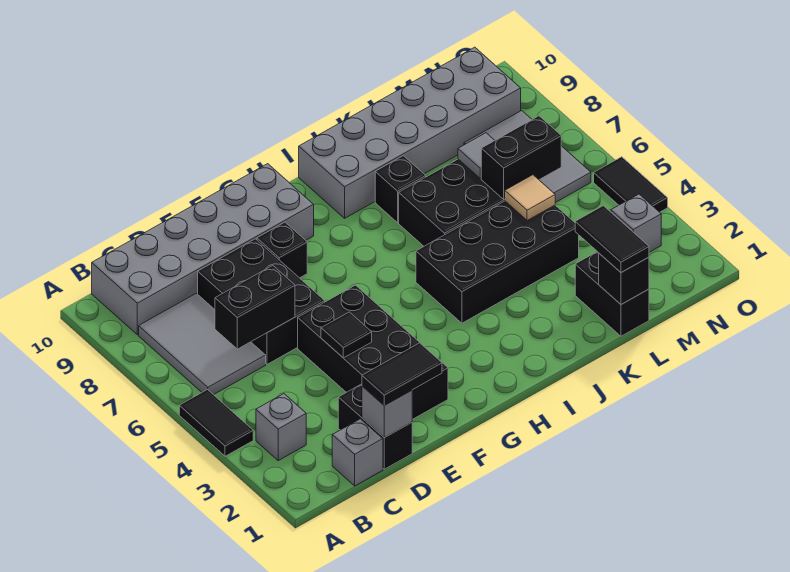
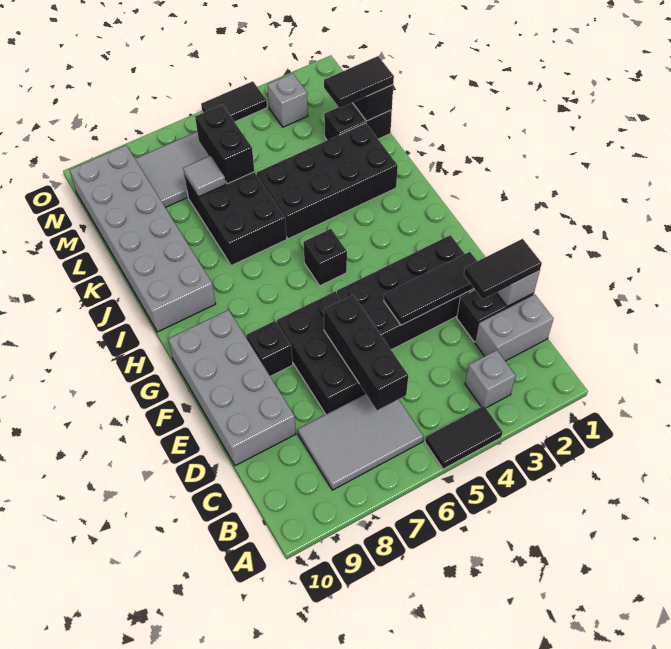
grey 2x6 brick [92,164,314,335] -> grey 2x4 brick [168,310,296,466]
grey 1x1 brick [332,419,383,486] -> grey 1x2 brick [475,294,553,361]
black 1x2 brick [215,265,295,349] -> black 1x3 brick [324,295,408,410]
black 1x2 tile [362,343,442,405] -> black 1x2 tile turned to [464,239,542,299]
black 2x3 brick [198,239,325,364] -> black 2x3 brick turned to [277,291,366,414]
black 1x1 tile [321,312,372,358] -> black 1x3 tile [384,252,477,325]
black 2x4 brick [416,201,579,323] -> black 2x4 brick turned to [257,123,398,239]
black 1x1 brick [375,156,426,223] -> black 1x1 brick moved to [304,229,347,286]
tan 1x1 tile [504,175,555,220] -> none

